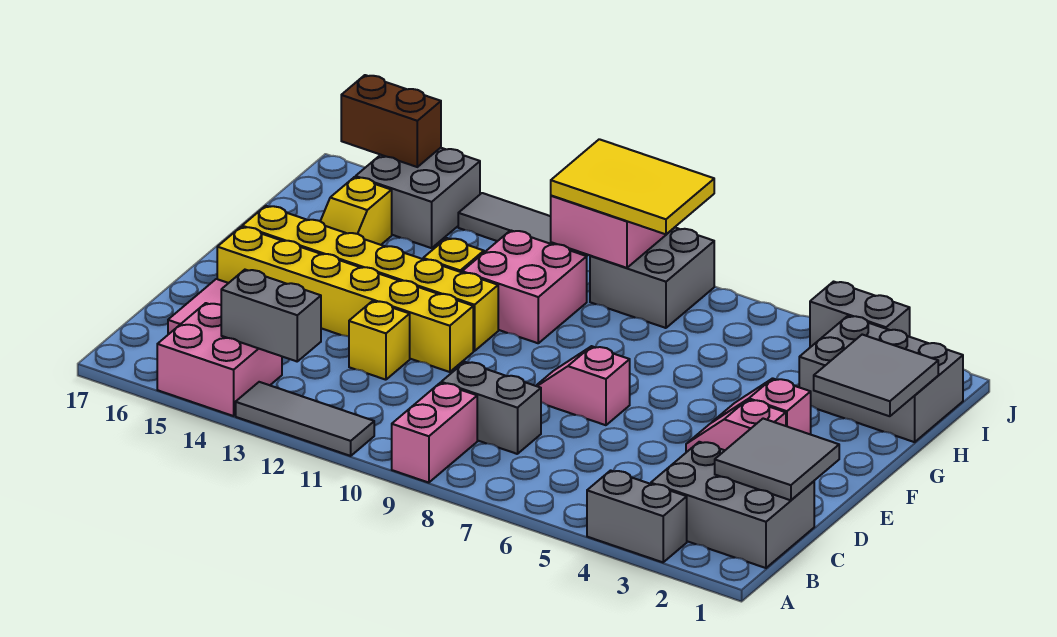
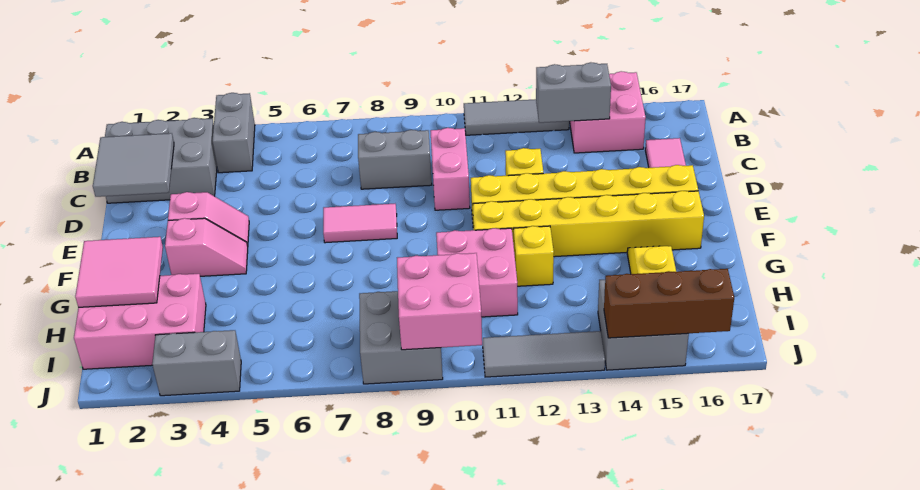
grey 1x2 brick [587,470,687,562] -> grey 1x2 brick turned to [213,93,255,173]
pink 1x2 brick [392,383,477,483] -> pink 1x2 brick moved to [430,128,470,210]
pink 1x2 slope [536,346,630,425] -> pink 1x2 tile [323,204,397,243]
grey 2x2 tile [814,335,938,416] -> pink 2x2 tile [75,237,163,307]
grey 2x3 brick [799,316,963,442] -> pink 2x3 brick [74,274,206,369]
yellow 2x3 tile [551,139,714,234] -> none
brown 1x2 brick [341,75,441,167] -> brown 1x3 brick [604,269,734,338]

